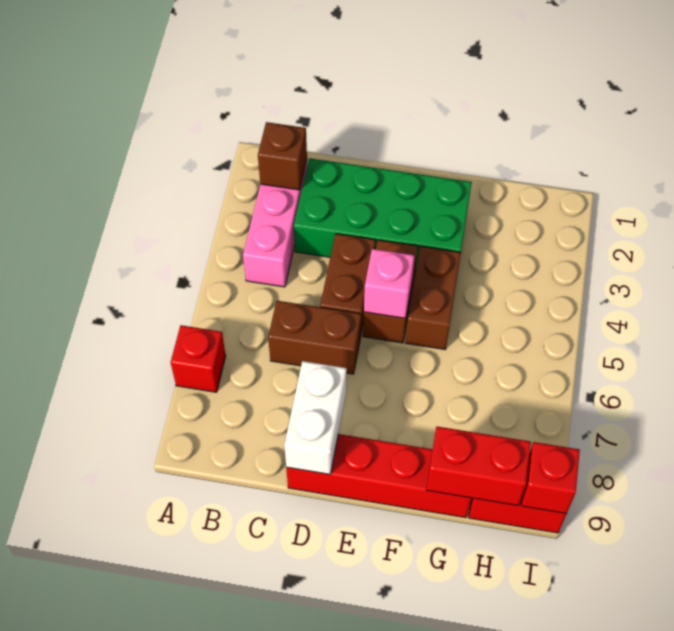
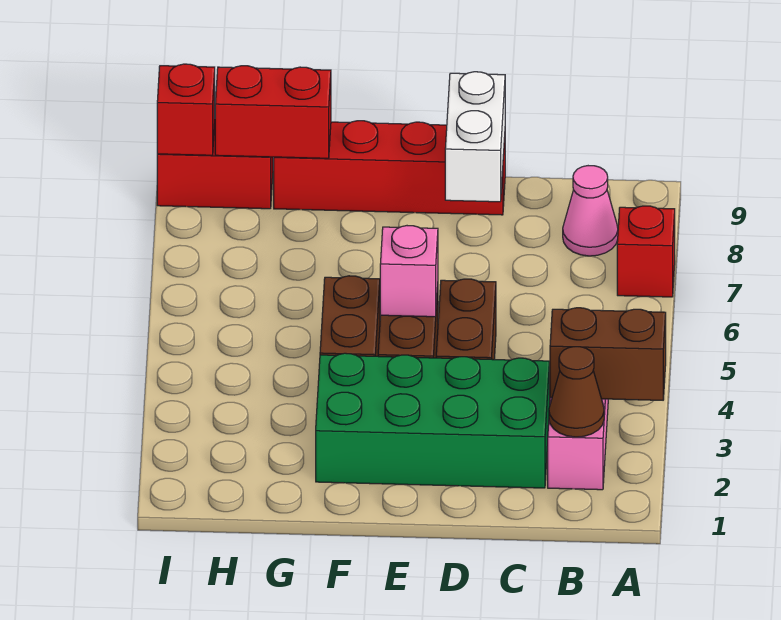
brown 1x1 brick [258,122,307,190] -> brown 1x1 cone [549,347,604,437]
none -> pink 1x1 cone [563,166,618,256]
brown 1x2 brick [268,301,361,374] -> brown 1x2 brick moved to [550,308,666,400]

